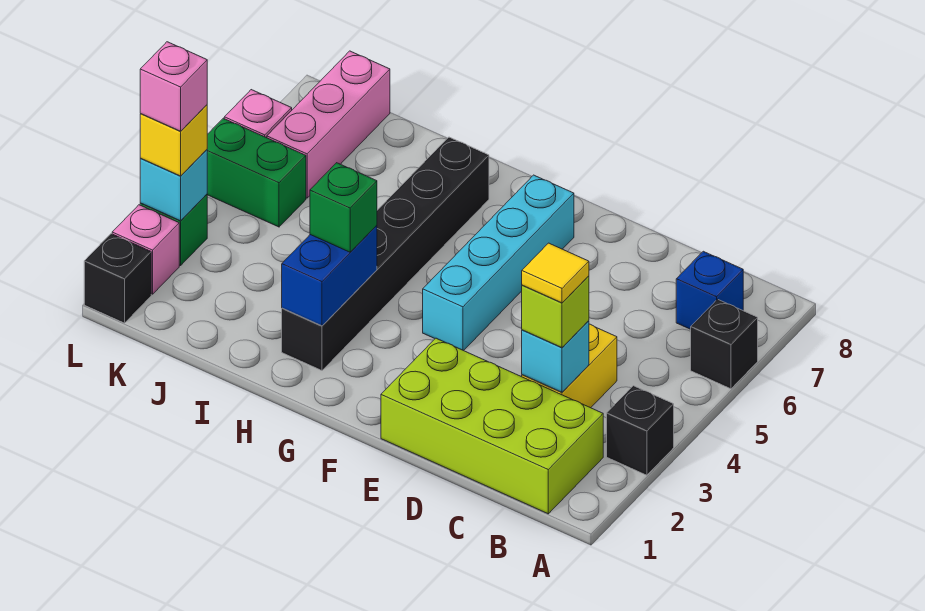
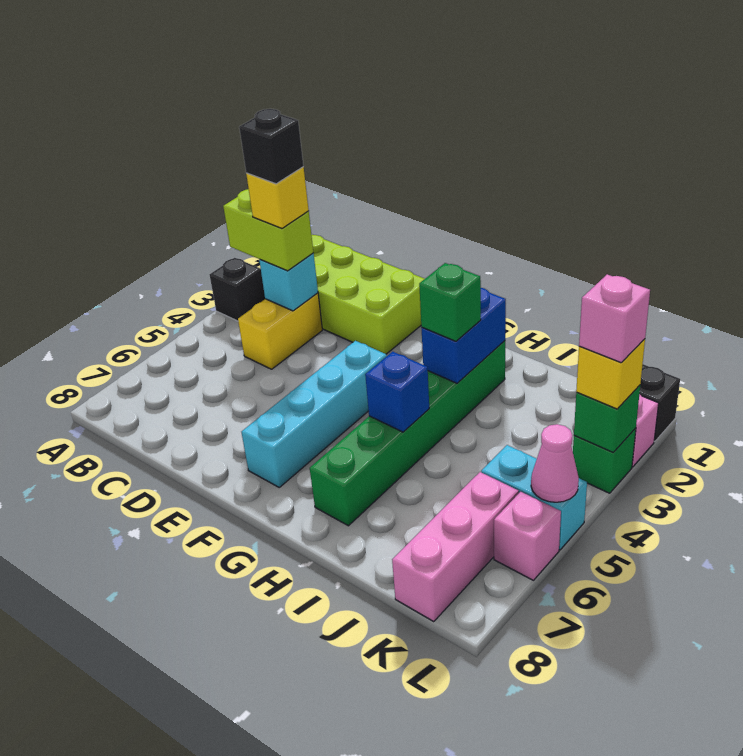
black 1x1 brick [691,299,758,389] -> black 1x1 brick moved to [239,109,304,184]
blue 1x1 brick [676,251,743,329] -> blue 1x1 brick moved to [365,352,429,432]
lime 1x1 brick [522,276,589,348] -> lime 1x2 brick [223,189,313,271]
yellow 1x1 tile [522,243,589,303] -> yellow 1x1 brick [246,167,309,228]
black 1x6 brick [282,137,489,370] -> green 1x6 brick [310,341,505,526]
green 1x2 brick [207,118,306,227] -> cyan 1x2 brick [481,445,587,550]
cyan 1x1 brick [140,150,207,221] -> green 1x1 brick [574,385,640,452]
none -> pink 1x1 cone [531,424,579,502]

